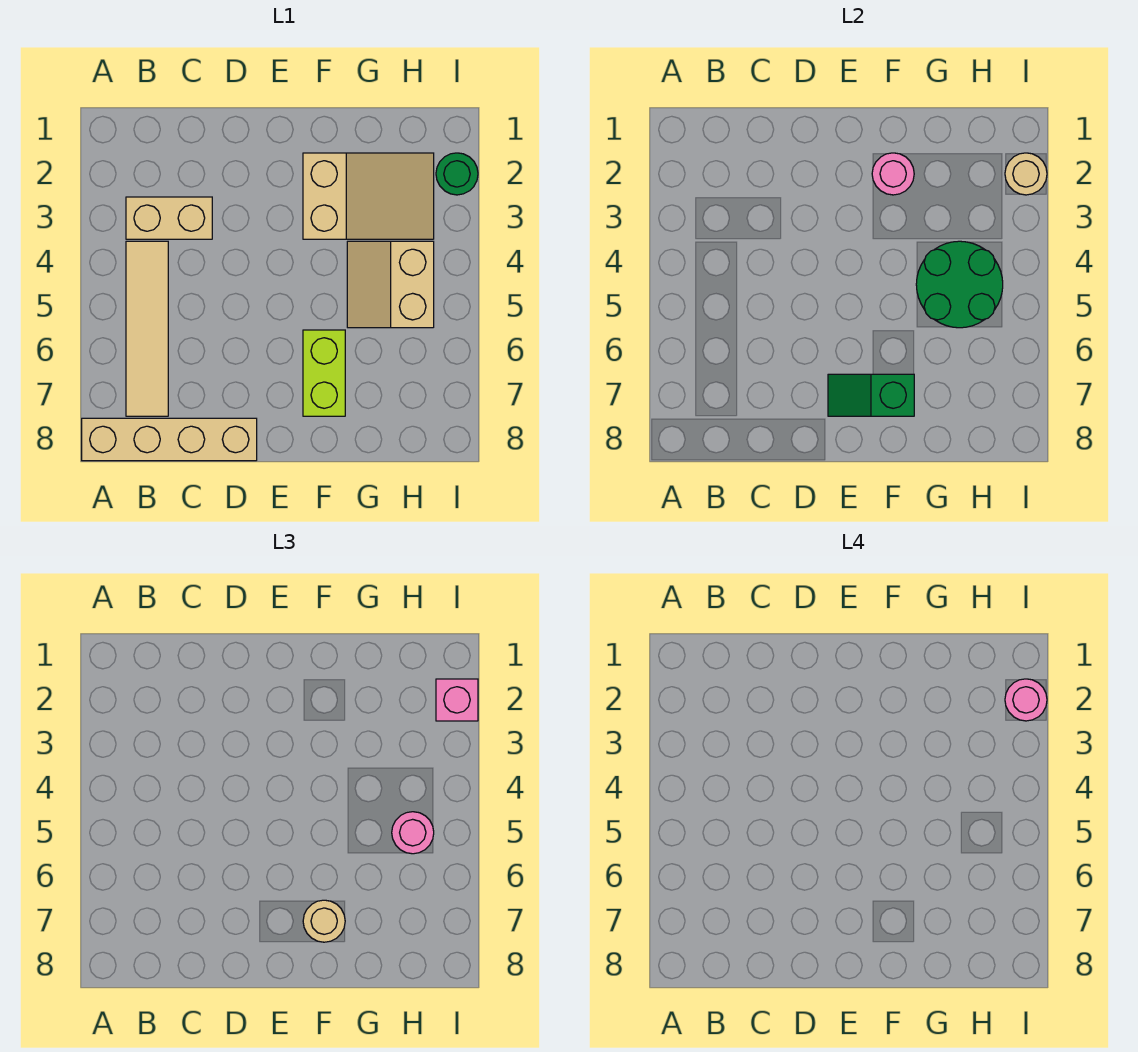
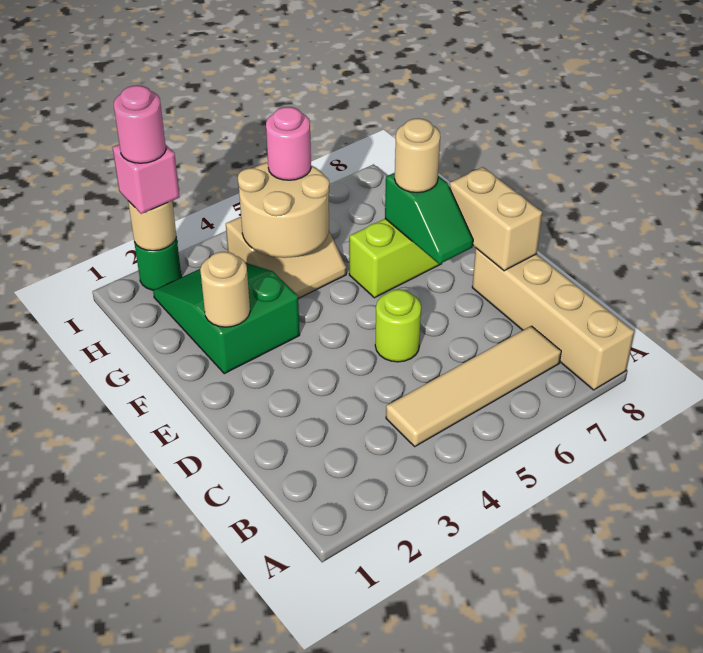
tan 1x2 brick [126,197,212,239] -> tan 1x2 brick moved to [450,167,542,271]
none -> lime 1x1 round brick [375,289,421,362]
tan 2x3 slope [303,153,434,239] -> green 2x3 slope [153,263,300,374]
pink 1x1 round brick [872,153,914,195] -> tan 1x1 round brick [200,252,250,327]
green 2x2 round brick [916,241,1003,328] -> tan 2x2 round brick [238,162,329,258]

